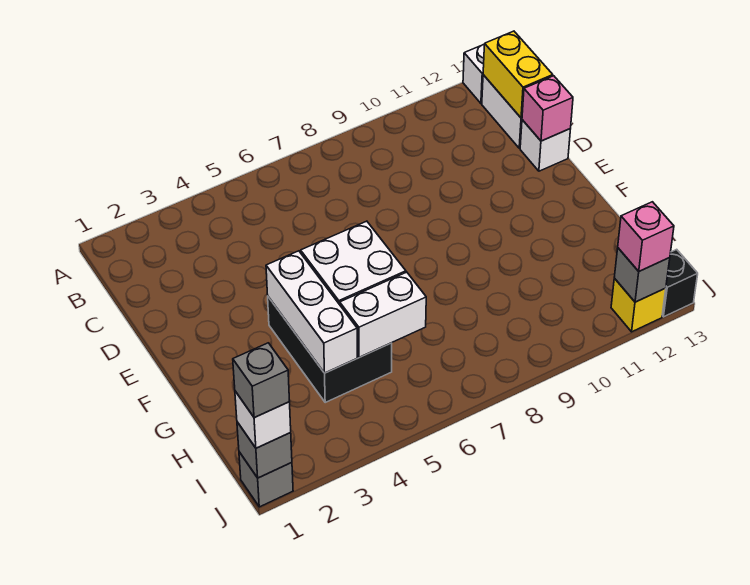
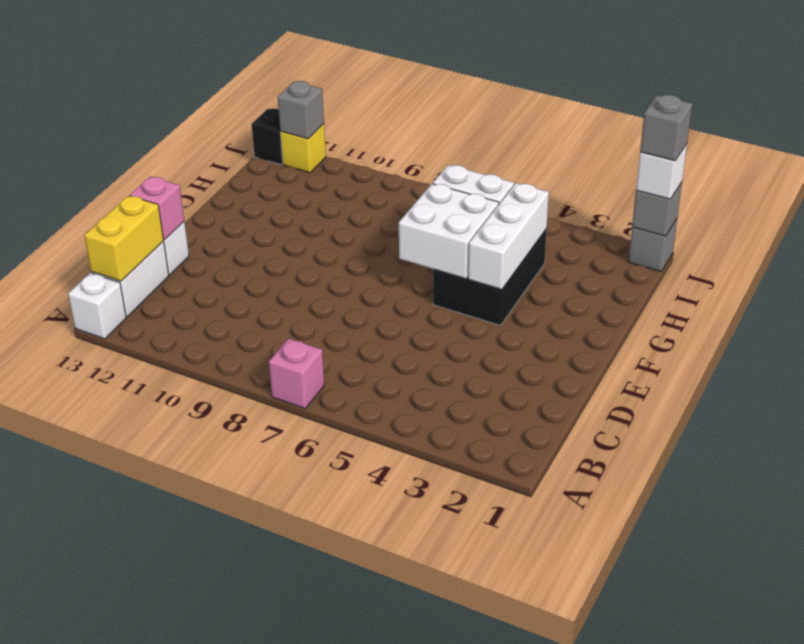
pink 1x1 brick [618,202,674,271] -> pink 1x1 brick moved to [269,338,324,409]

